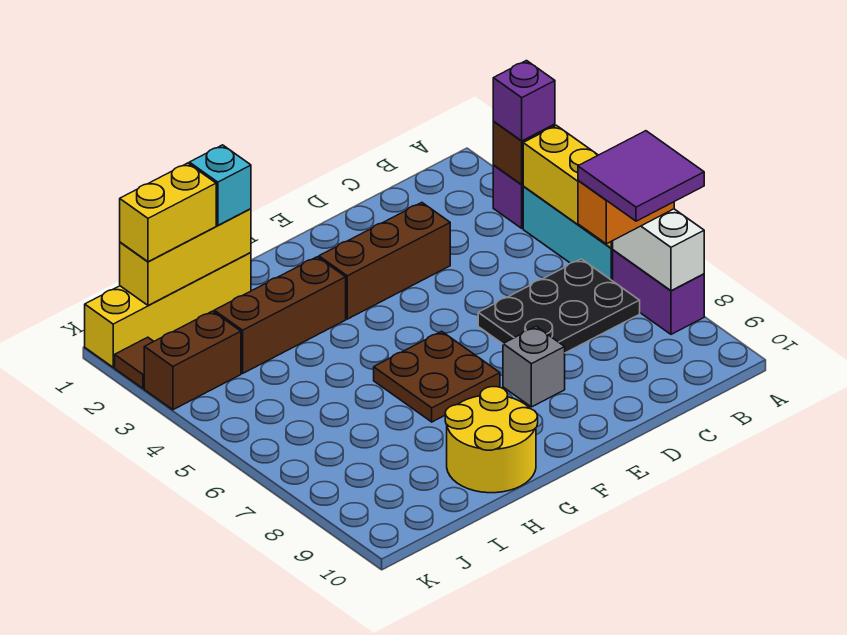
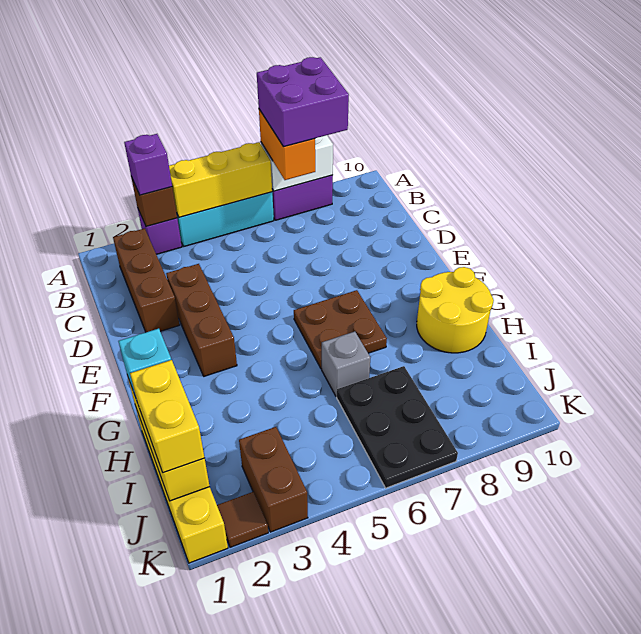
purple 2x2 tile [578,131,704,221] -> purple 2x2 brick [257,57,349,147]
black 2x3 plate [478,259,640,353] -> black 2x3 plate moved to [337,366,458,488]
grey 1x1 brick [503,327,565,407] -> grey 1x1 brick moved to [322,332,370,396]
brown 1x3 brick [214,257,346,373] -> brown 1x3 brick moved to [113,228,180,332]

